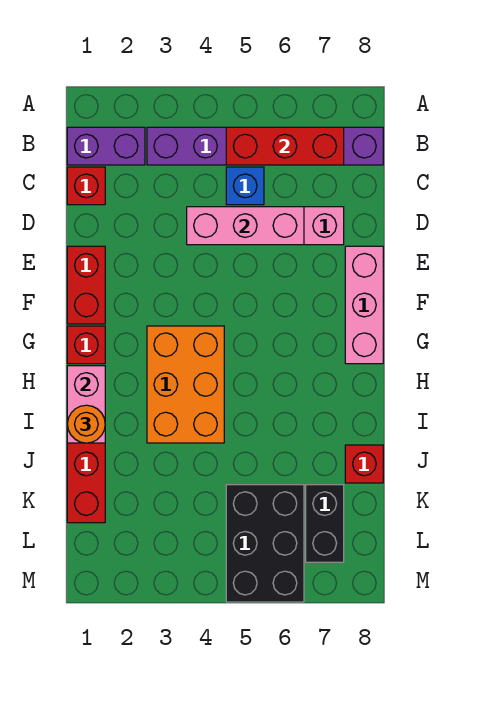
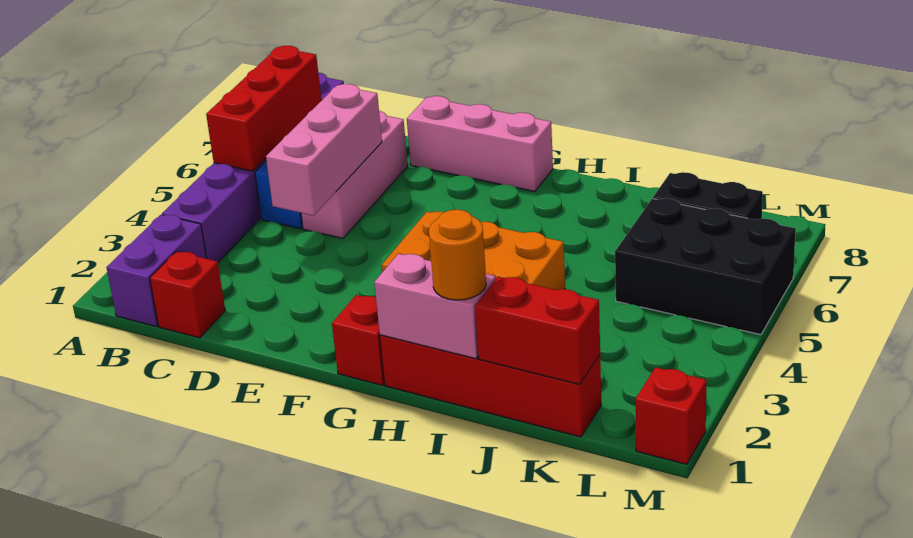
red 1x2 brick [67,246,105,324] -> red 1x2 brick moved to [475,277,600,384]
red 1x1 brick [345,445,383,483] -> red 1x1 brick moved to [635,367,706,464]

